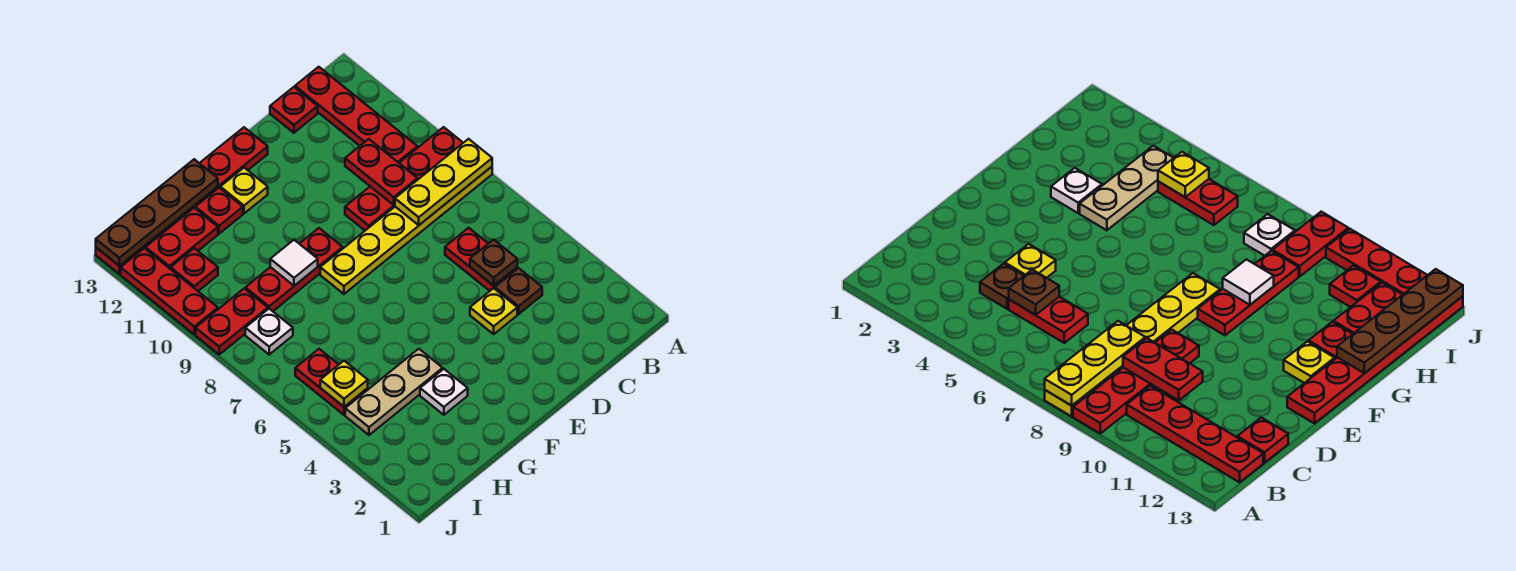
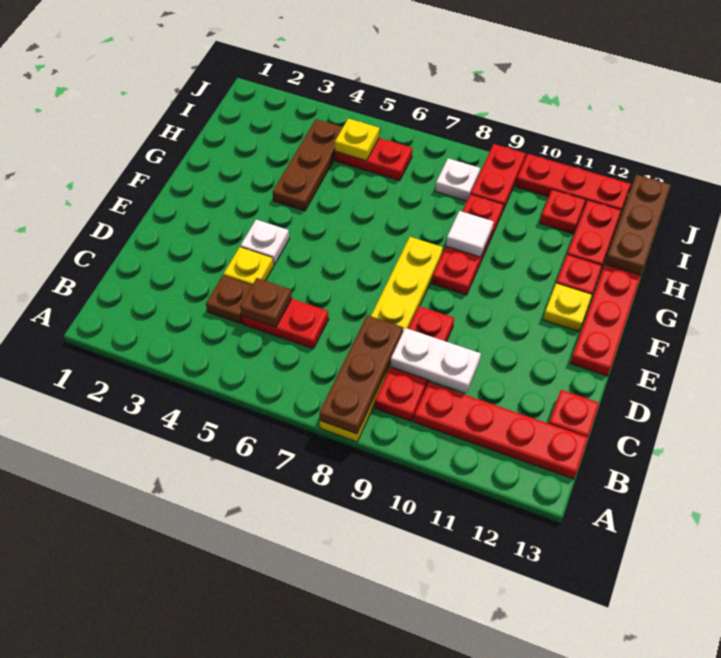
yellow 1x3 plate [395,139,492,225] -> brown 1x3 plate [319,315,403,434]
red 1x4 plate [345,127,463,230] -> red 1x3 plate [375,306,454,421]
red 1x2 plate [345,139,418,205] -> white 1x2 plate [390,328,481,393]
white 1x1 plate [420,369,468,415] -> white 1x1 plate moved to [241,220,289,265]
tan 1x3 plate [345,349,443,435] -> brown 1x3 plate [273,119,343,211]
brown 1x4 plate [96,159,218,266] -> brown 1x3 plate [605,175,671,275]

